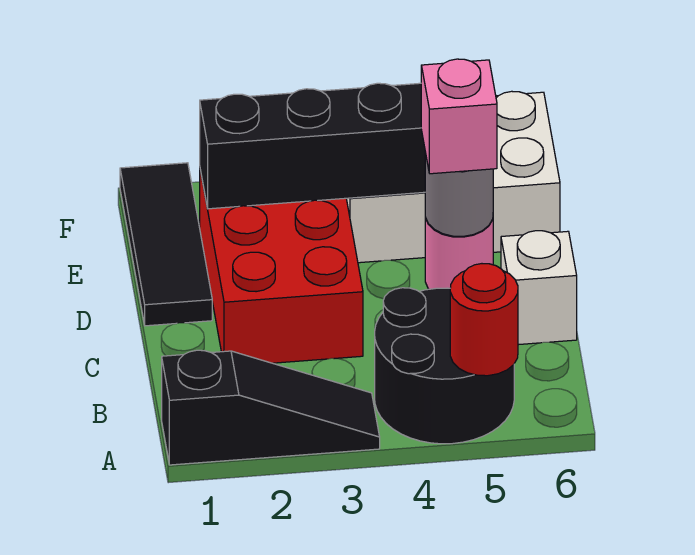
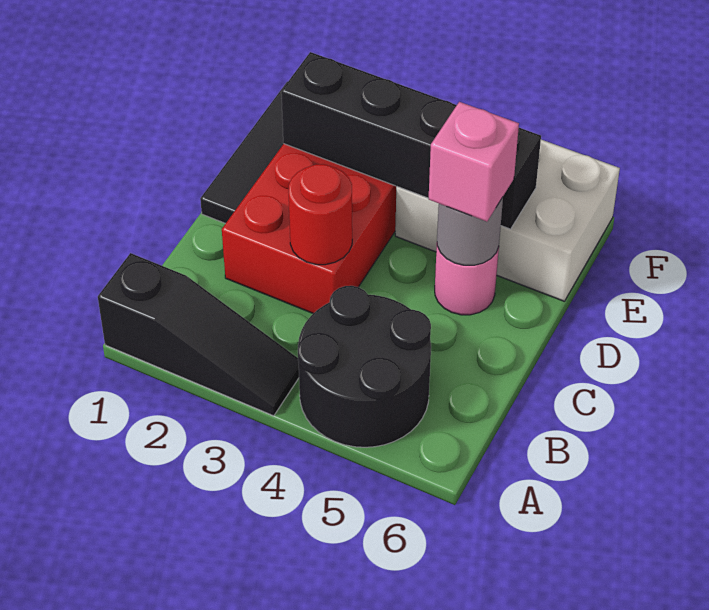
red 1x1 round brick [450,264,518,376] -> red 1x1 round brick moved to [288,164,352,265]
white 1x1 brick [501,231,577,345] -> none

